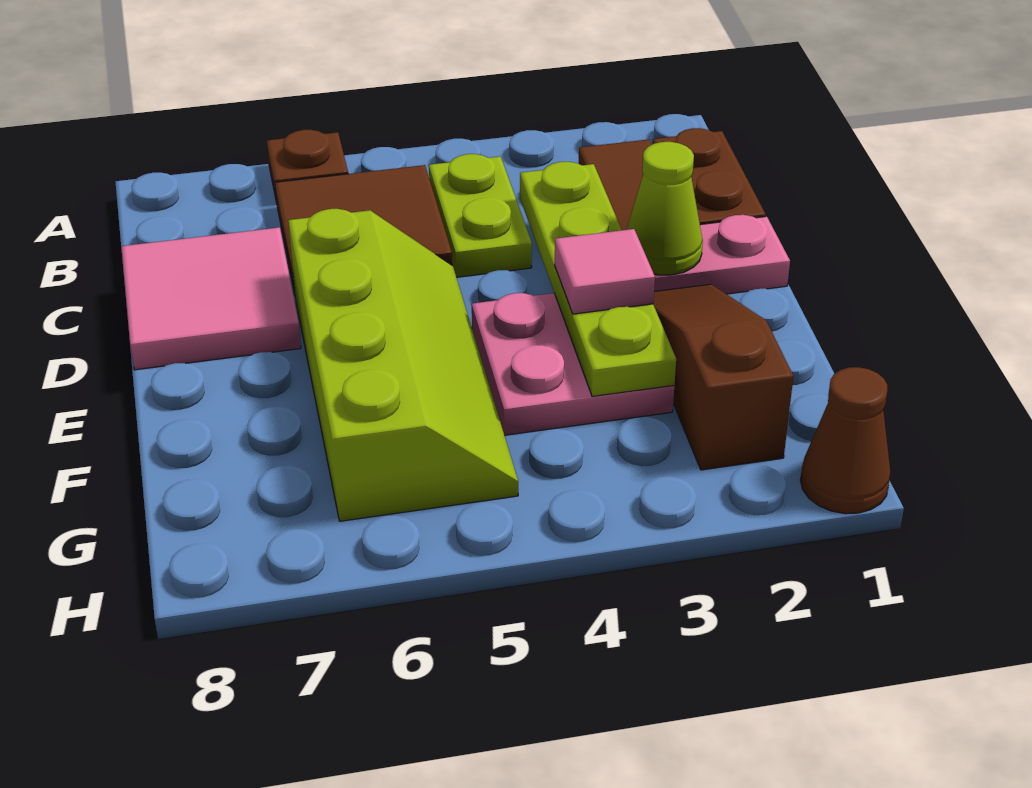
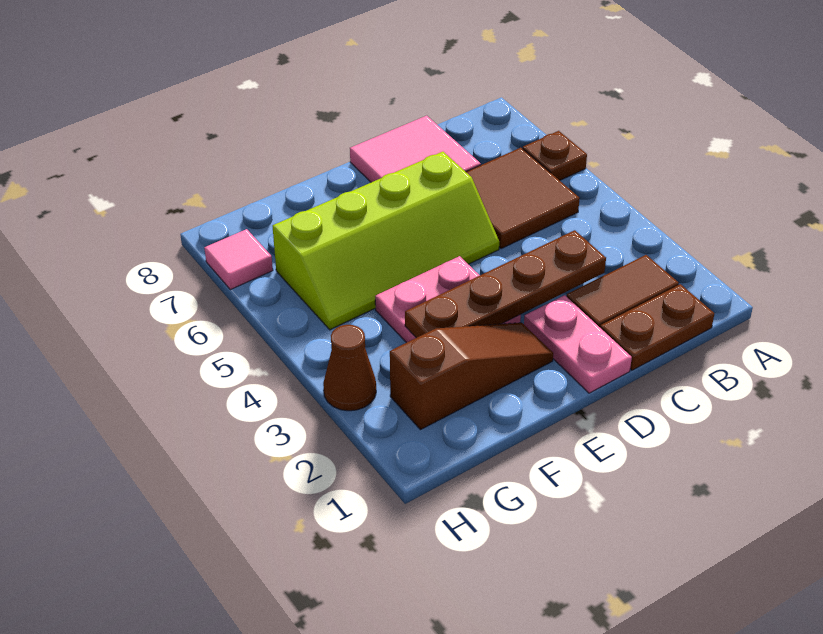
lime 1x2 plate [429,154,532,277] -> none
lime 1x4 plate [520,162,676,396] -> brown 1x4 plate [405,230,606,338]
lime 1x1 cone [627,142,703,275] -> none
pink 1x1 tile [555,229,655,314] -> pink 1x1 tile moved to [204,229,273,290]
brown 1x1 cone [800,367,891,514] -> brown 1x1 cone moved to [323,325,376,411]

